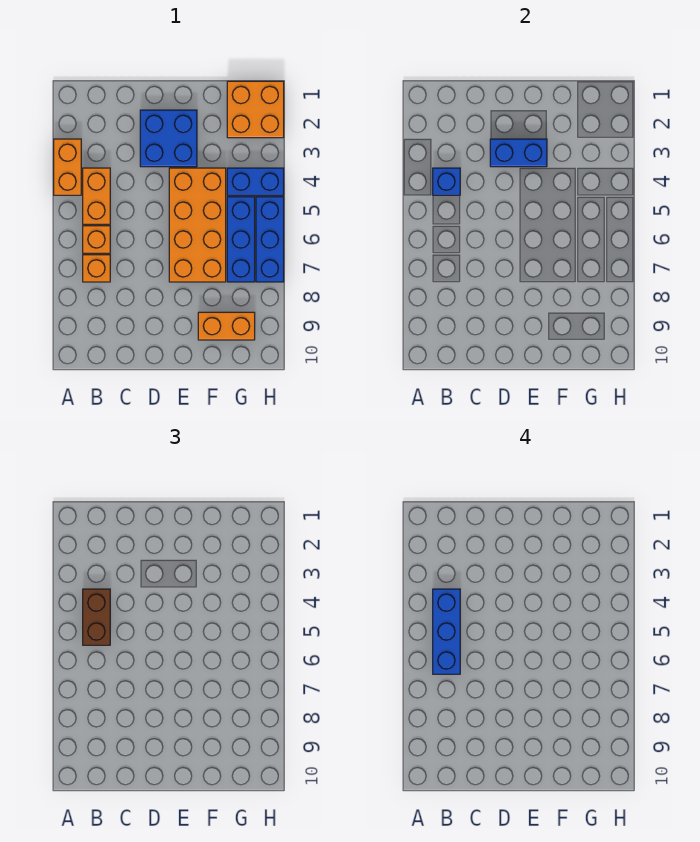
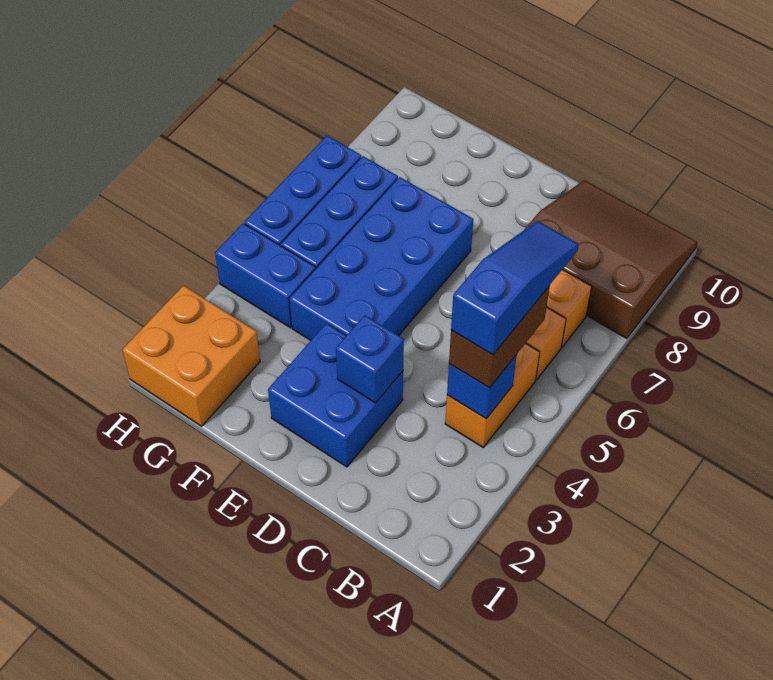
orange 1x2 brick [54,139,81,195] -> none
none -> brown 3x3 slope [524,180,698,339]
blue 1x3 brick [433,589,460,674] -> blue 1x3 slope [451,221,579,355]
blue 1x2 brick [490,139,547,167] -> blue 1x1 brick [336,315,404,403]
orange 2x4 brick [169,168,226,282] -> blue 2x4 brick [290,177,473,340]
orange 1x2 brick [198,312,255,340] -> none

